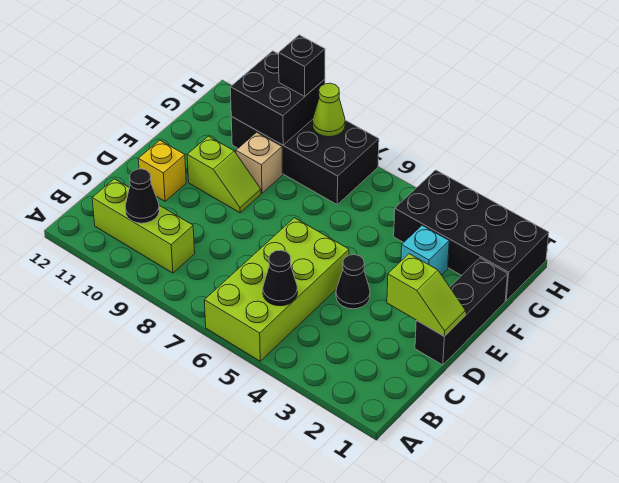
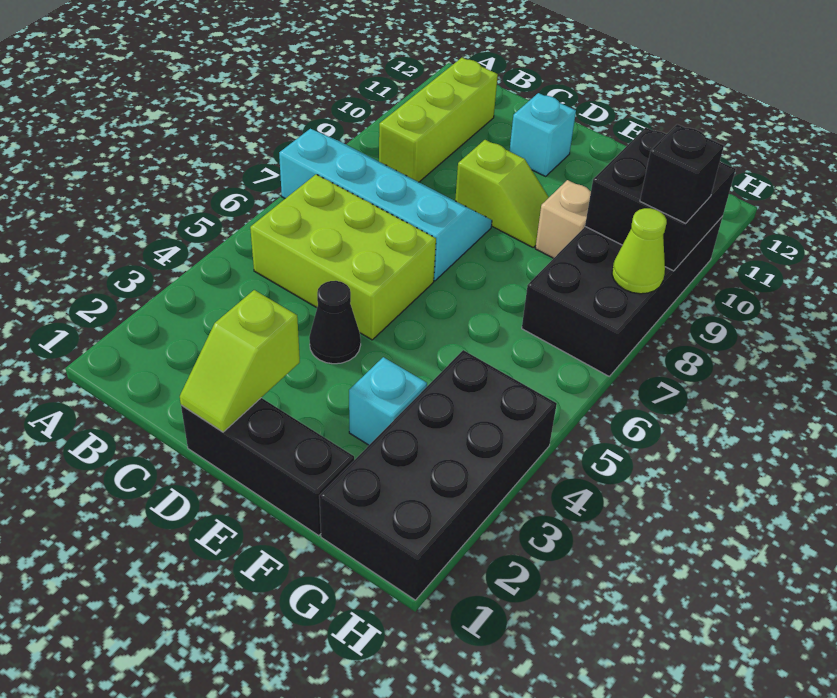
lime 2x4 brick [205,218,349,361] -> lime 2x3 brick [250,174,436,340]
none -> cyan 2x4 slope [279,129,492,281]
black 1x1 cone [263,250,298,306] -> none
black 1x1 cone [125,169,159,223] -> none
yellow 1x1 brick [138,140,186,201] -> cyan 1x1 brick [510,93,576,176]
lime 1x2 slope [187,136,261,213] -> lime 1x2 slope turned to [455,140,549,247]

